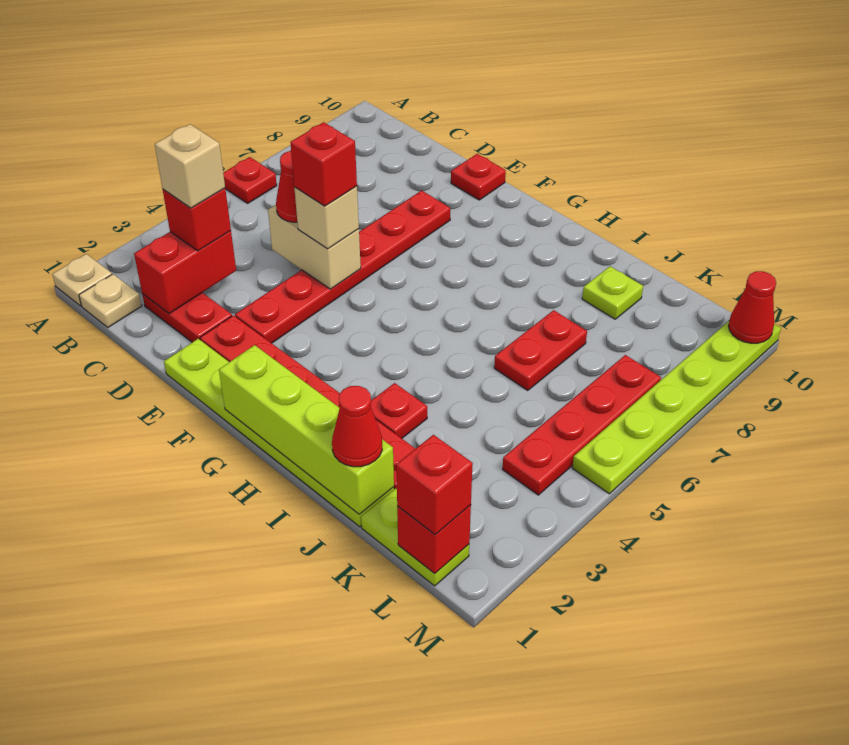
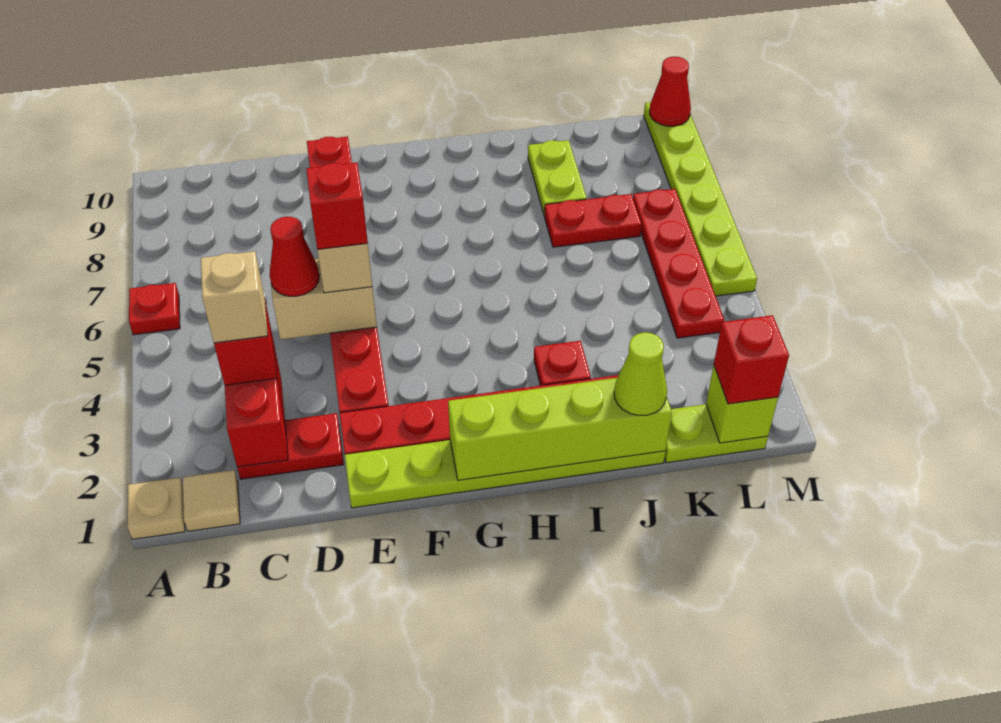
tan 1x1 plate [79,274,142,327] -> tan 1x1 tile [183,470,240,531]
red 1x1 cone [332,386,382,467] -> lime 1x1 cone [614,332,667,415]
red 1x2 plate [494,310,587,390] -> red 1x2 plate turned to [544,194,641,247]
lime 1x1 plate [582,266,643,319] -> lime 1x2 plate [528,140,587,216]
red 1x1 brick [397,505,471,574] -> lime 1x1 brick [706,365,778,443]

